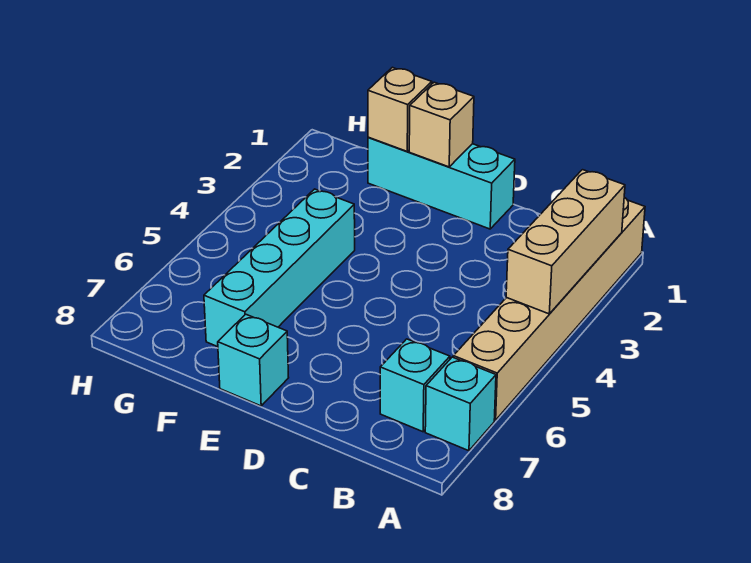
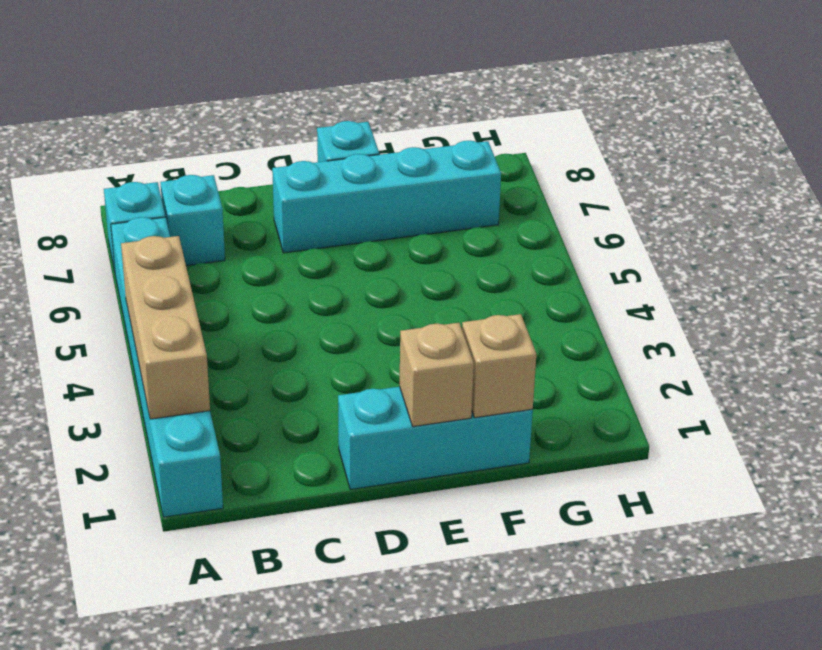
tan 1x6 brick [453,197,645,420] -> cyan 1x6 brick [111,217,223,517]
cyan 1x4 brick [204,189,355,347] -> cyan 1x4 brick turned to [272,141,501,253]

